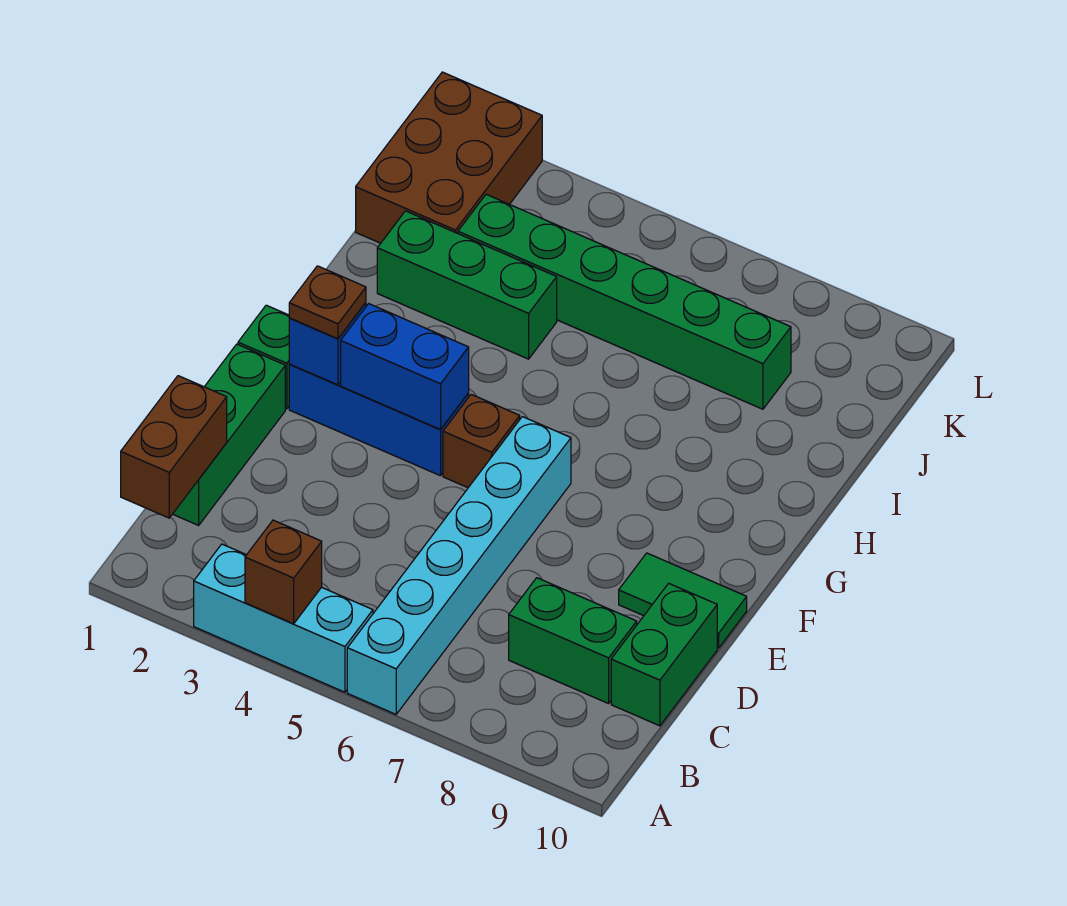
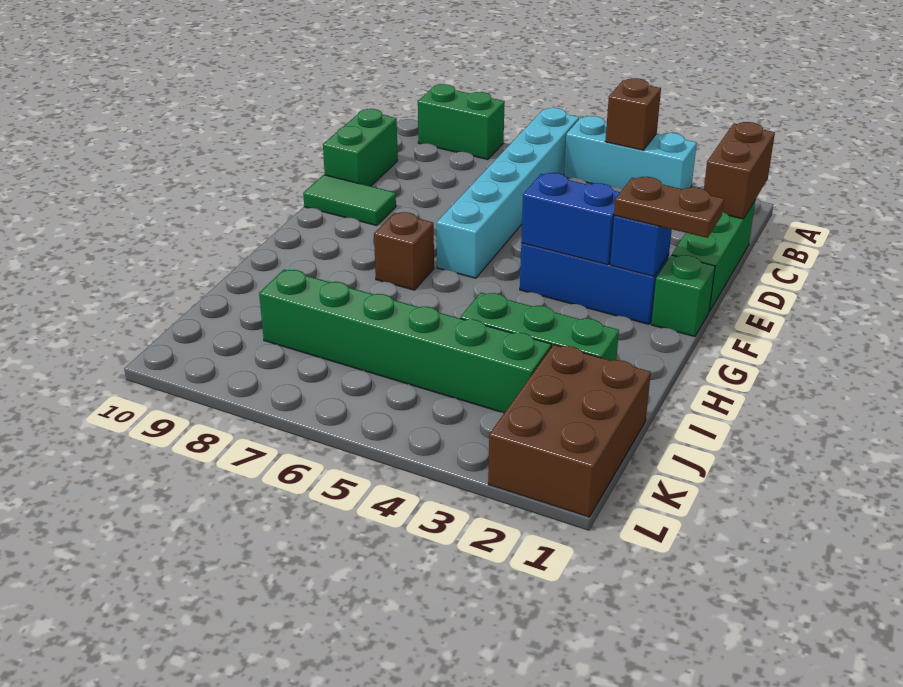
green 1x2 brick [509,578,637,704] -> green 1x2 brick moved to [418,84,505,159]
brown 1x1 plate [289,266,366,339] -> brown 1x2 plate [614,177,724,238]
brown 1x1 brick [443,394,520,488] -> brown 1x1 brick moved to [374,212,434,290]

